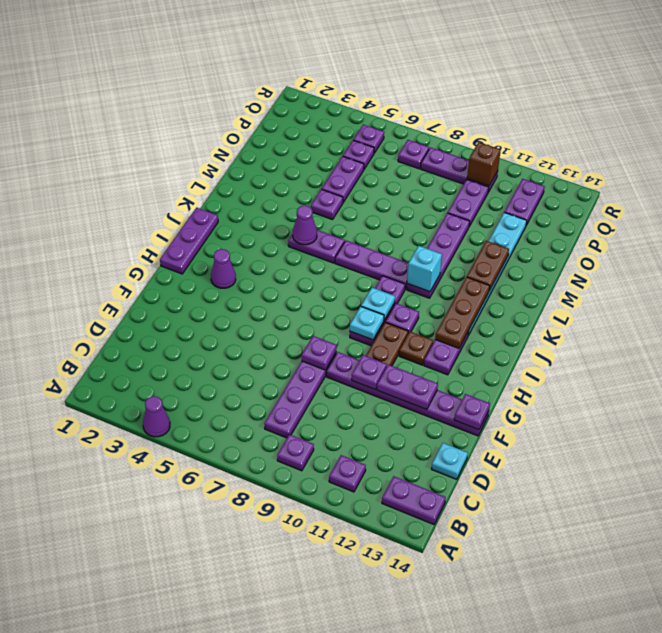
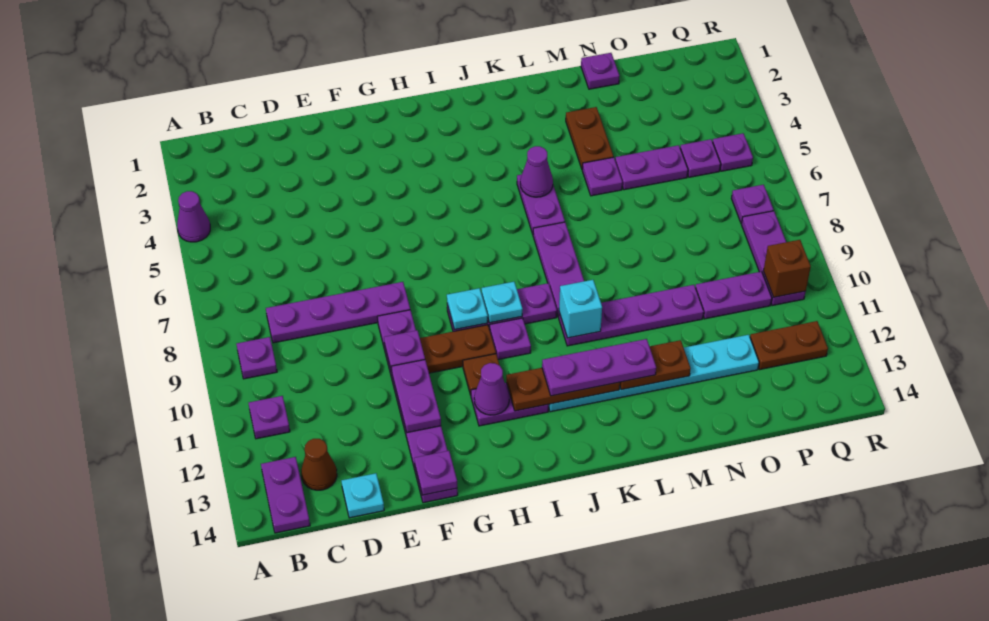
none -> brown 1x1 cone [301,439,337,490]
purple 1x1 plate [302,336,337,370] -> purple 1x1 plate moved to [581,53,619,89]
purple 1x3 plate [160,208,218,274] -> purple 1x3 plate moved to [542,339,656,396]
purple 1x1 cone [211,249,236,288] -> purple 1x1 cone moved to [474,363,509,415]
none -> brown 1x2 plate [566,107,614,169]
purple 1x2 plate [504,179,545,225] -> brown 1x2 plate [750,321,828,369]

